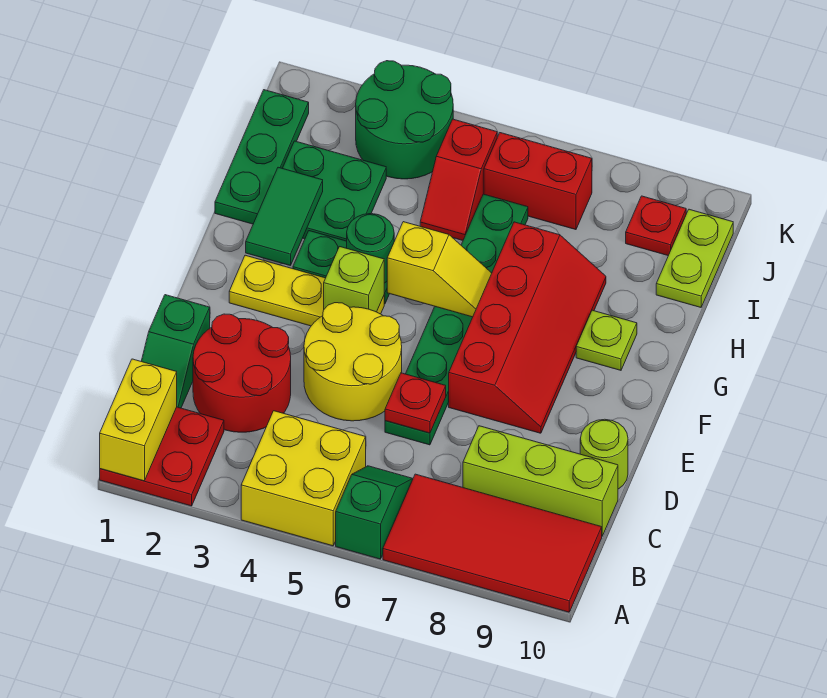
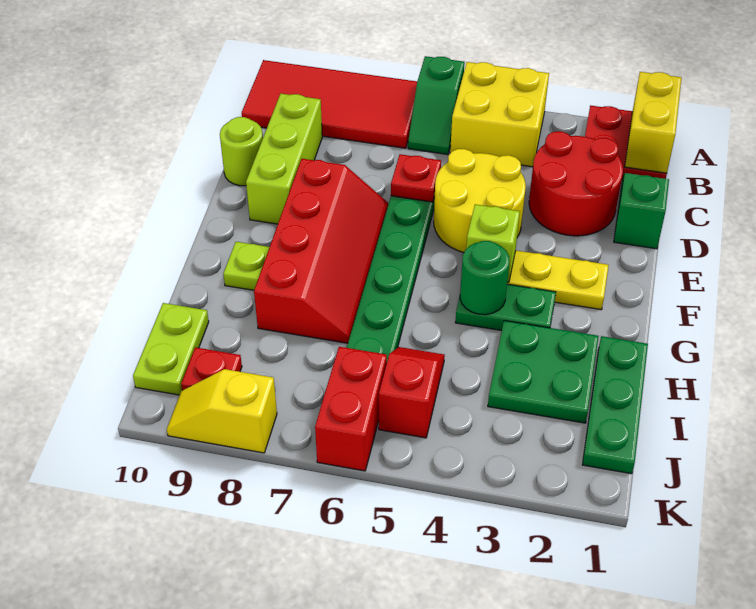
lime 1x3 brick [463,426,618,536] -> lime 1x3 brick turned to [246,94,322,224]
red 2x4 slope [449,222,606,433] -> red 2x4 slope turned to [254,159,388,343]
green 1x2 tile [246,167,323,266] -> none
yellow 1x2 slope [387,222,492,317] -> yellow 1x2 slope moved to [167,369,277,453]
green 2x2 round brick [356,61,453,179] -> none
red 1x2 brick [484,133,592,230] -> red 1x2 brick turned to [315,347,387,471]

